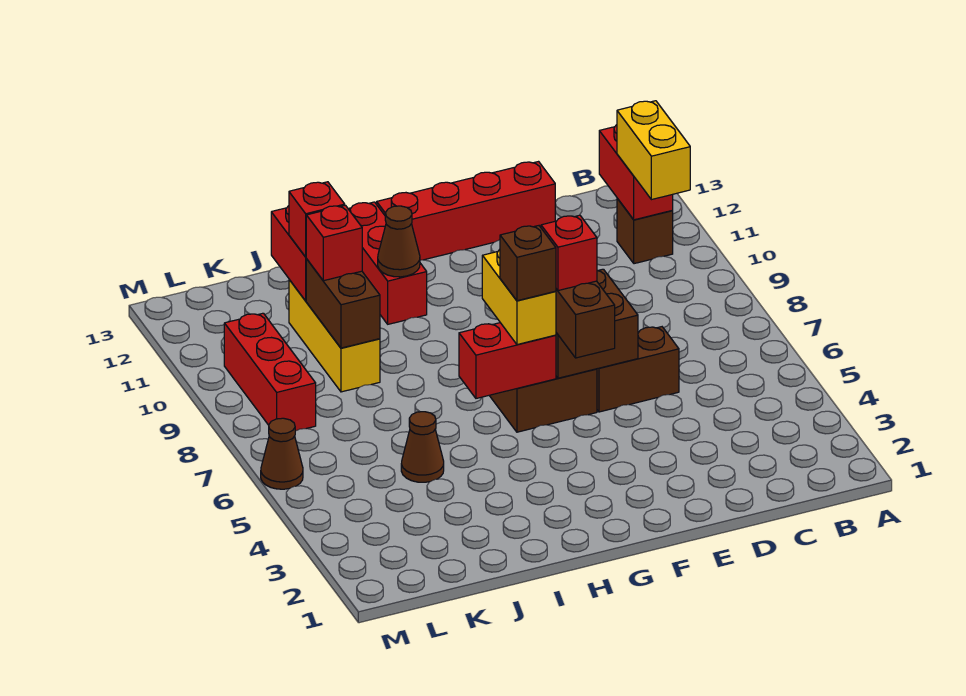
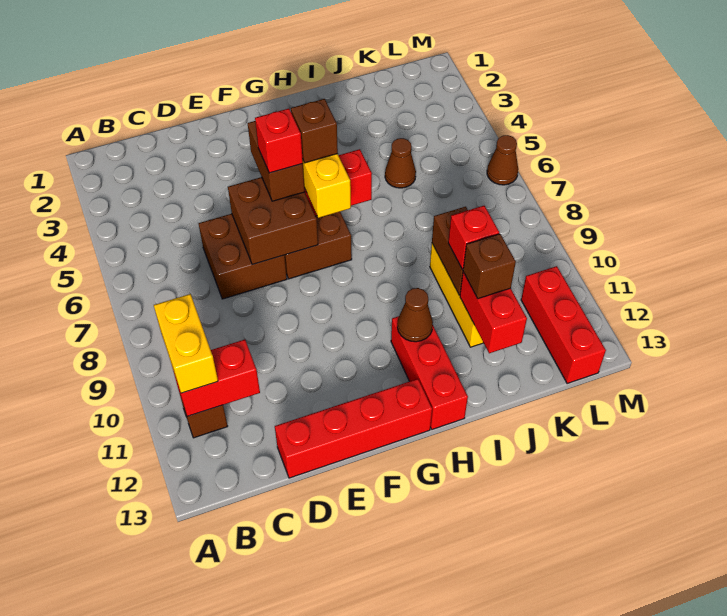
red 1x2 brick [599,125,673,220] -> red 1x2 brick turned to [172,340,260,416]
brown 1x2 brick [597,327,679,412] -> brown 2x2 brick [199,214,287,299]
red 1x1 brick [289,182,345,257] -> brown 1x1 brick [463,234,516,299]
red 1x3 brick [224,313,316,431] -> red 1x3 brick moved to [521,266,606,384]

